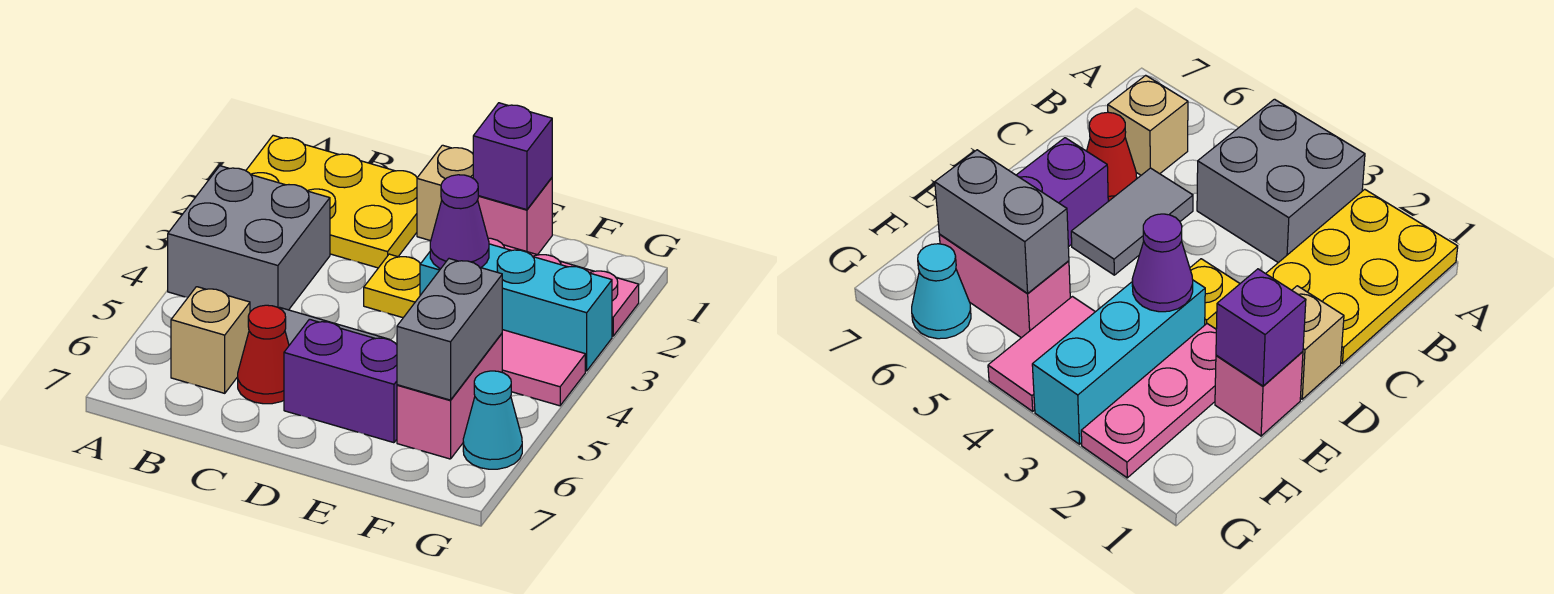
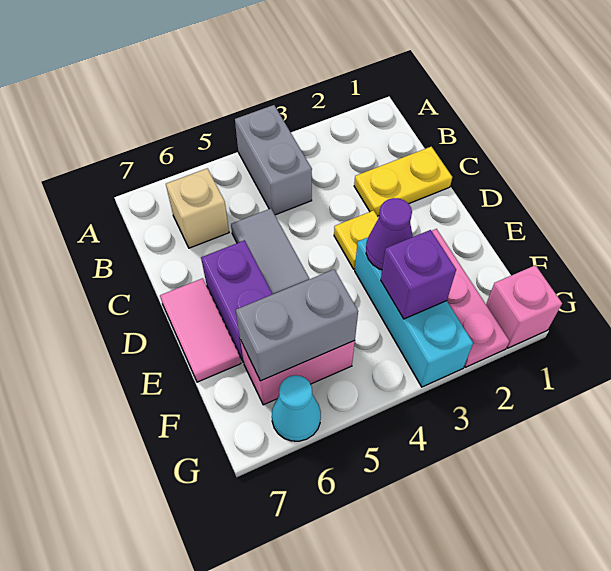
yellow 2x3 plate [246,135,417,268] -> yellow 1x2 plate [354,147,452,216]
grey 2x2 brick [168,166,330,312] -> grey 1x2 brick [235,105,312,215]
red 1x1 cone [238,305,289,404] -> none
tan 1x1 brick [417,145,473,241] -> none
pink 1x1 brick [478,178,552,255] -> pink 1x1 brick moved to [486,265,562,348]
purple 1x1 brick [473,103,552,210] -> purple 1x1 brick moved to [381,230,456,319]
pink 1x2 tile [502,330,585,406] -> pink 1x2 tile moved to [160,278,241,382]

